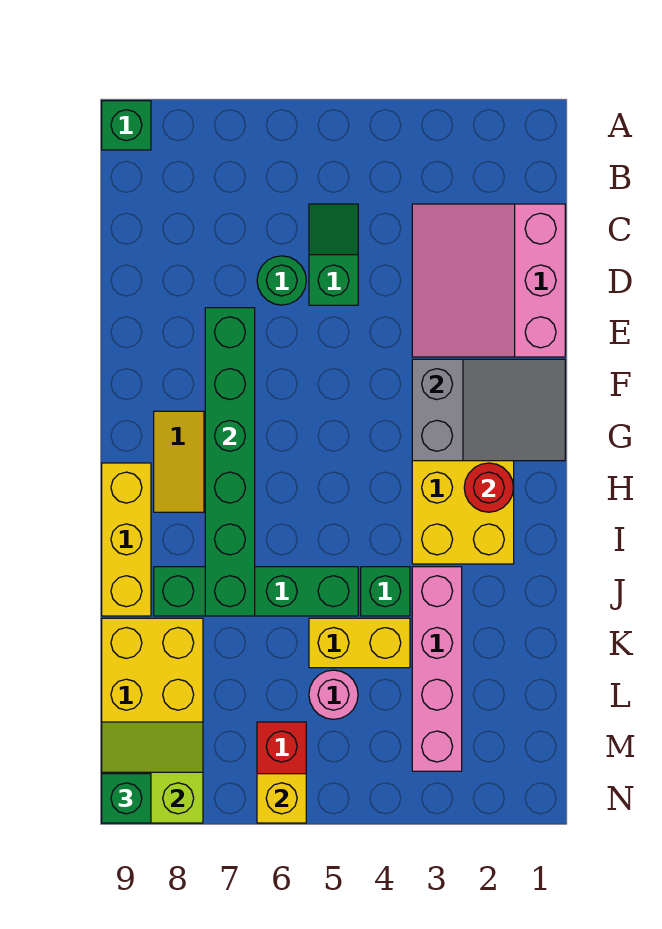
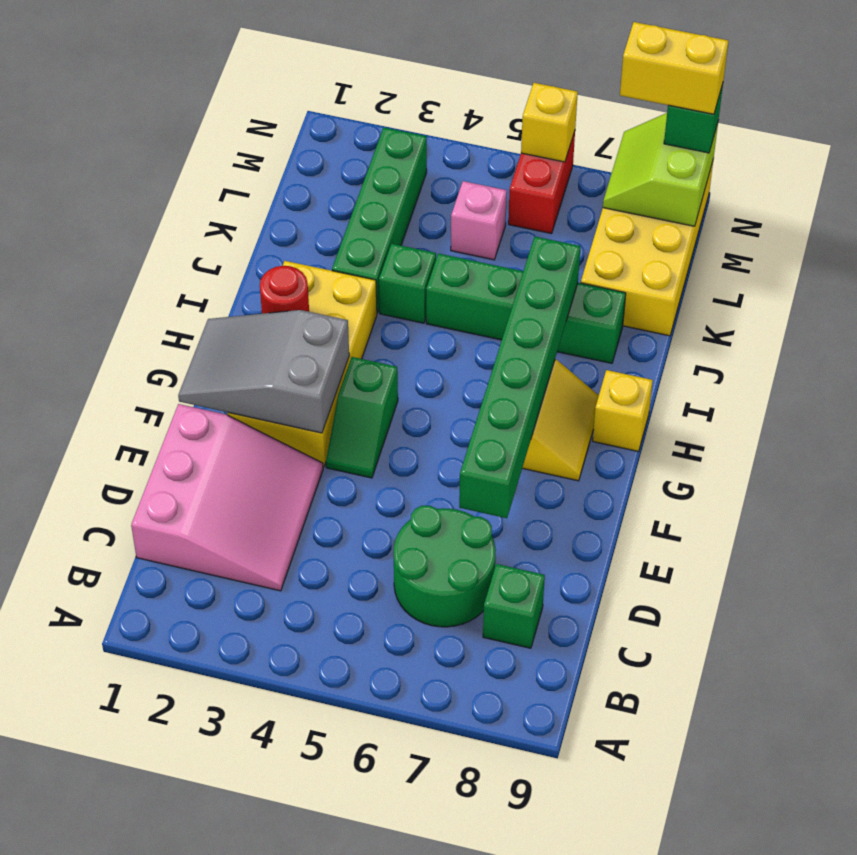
green 1x1 brick [102,101,151,150] -> green 1x1 brick moved to [483,564,545,648]
green 1x2 slope [309,204,358,305] -> green 1x2 slope moved to [326,357,398,478]
green 1x1 round brick [257,256,306,305] -> green 2x2 round brick [394,506,496,627]
yellow 1x3 brick [102,463,151,616] -> yellow 1x1 brick [593,370,653,452]
pink 1x4 brick [412,567,462,771] -> green 1x4 brick [332,128,427,313]
yellow 1x2 brick [309,618,410,668] -> yellow 1x2 brick moved to [620,22,728,114]
pink 1x1 round brick [309,670,358,719] -> pink 1x1 brick [451,181,507,260]
lime 2x2 slope [102,722,203,823] -> lime 2x2 slope turned to [603,113,718,226]

